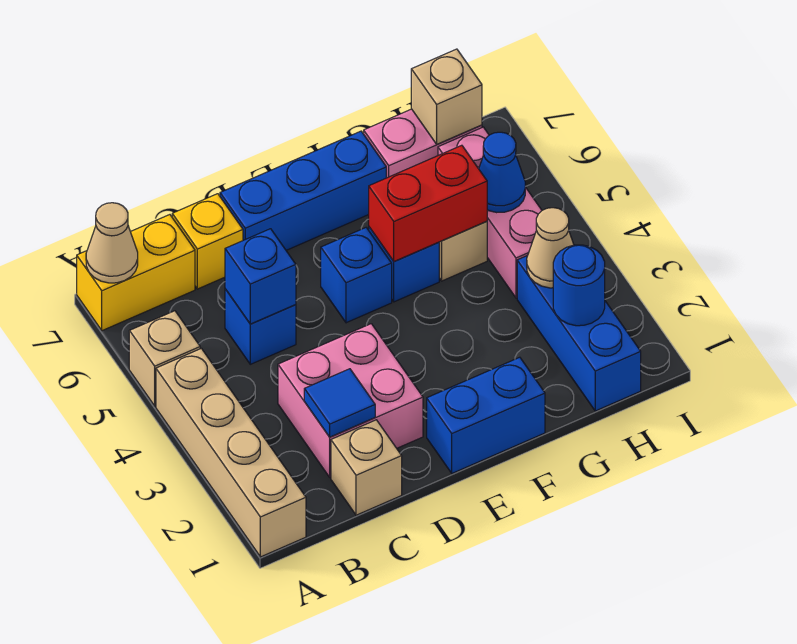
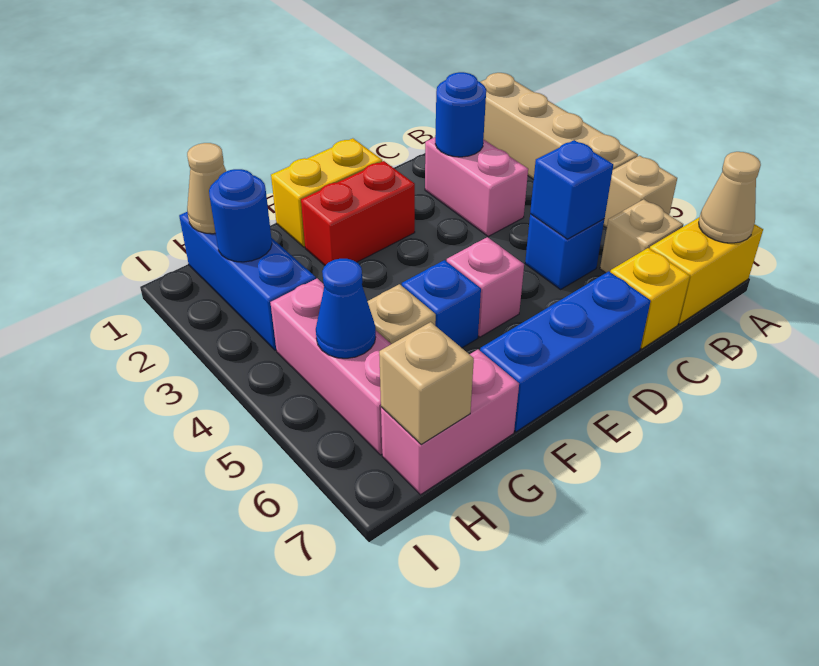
tan 1x1 brick [331,420,402,515] -> tan 1x1 brick moved to [600,199,683,273]
pink 2x2 brick [278,324,423,477] -> pink 1x2 brick [425,137,528,236]
blue 1x1 tile [304,369,375,437] -> blue 1x1 round brick [435,72,486,157]
blue 1x2 brick [427,357,545,473] -> yellow 1x2 brick [271,138,382,247]
blue 1x1 brick [321,228,392,323] -> pink 1x1 brick [447,237,524,337]
red 1x2 brick [369,145,487,262] -> red 1x2 brick moved to [301,161,415,265]
tan 1x1 cone [527,208,574,288] -> tan 1x1 cone moved to [187,143,226,234]

